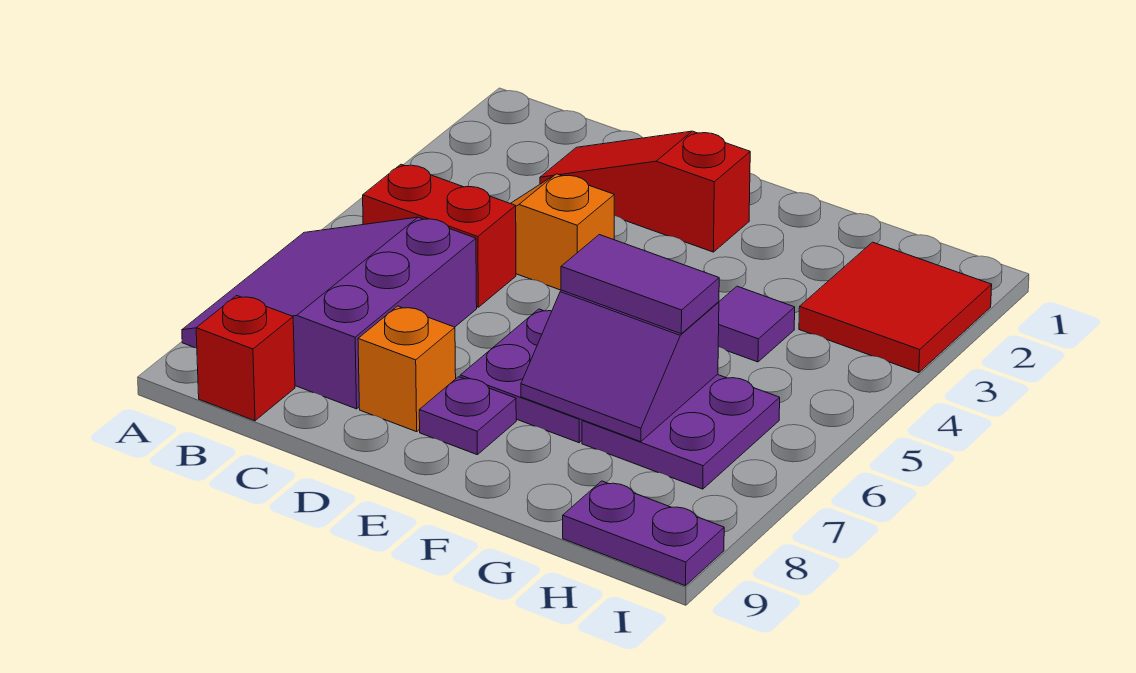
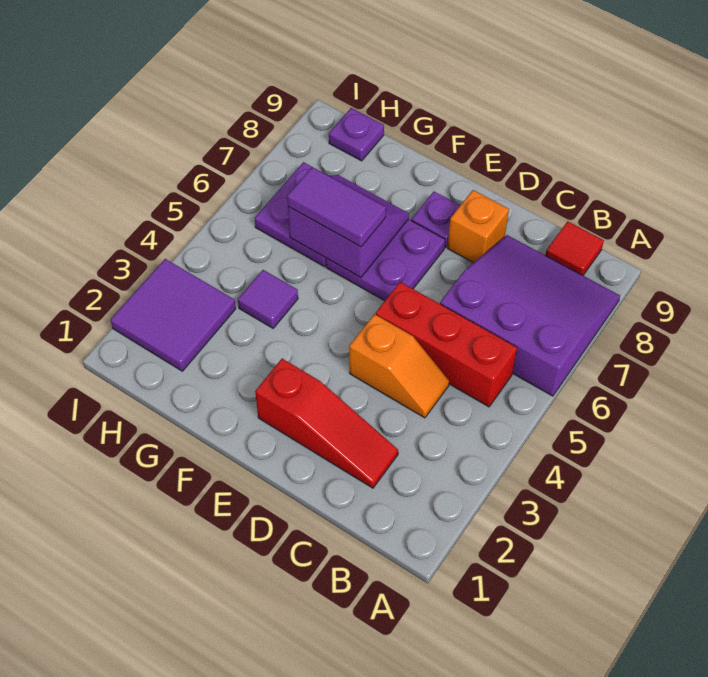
purple 3x3 slope [182,217,477,409] -> purple 3x3 slope turned to [440,235,620,396]
red 1x2 brick [363,164,516,307] -> red 1x3 brick [376,282,517,407]
red 1x1 brick [196,296,295,421] -> red 1x1 tile [546,221,604,275]
red 2x2 tile [799,242,992,373] -> purple 2x2 tile [111,259,236,371]
purple 1x2 plate [563,481,724,586] -> purple 1x1 plate [329,108,384,161]

